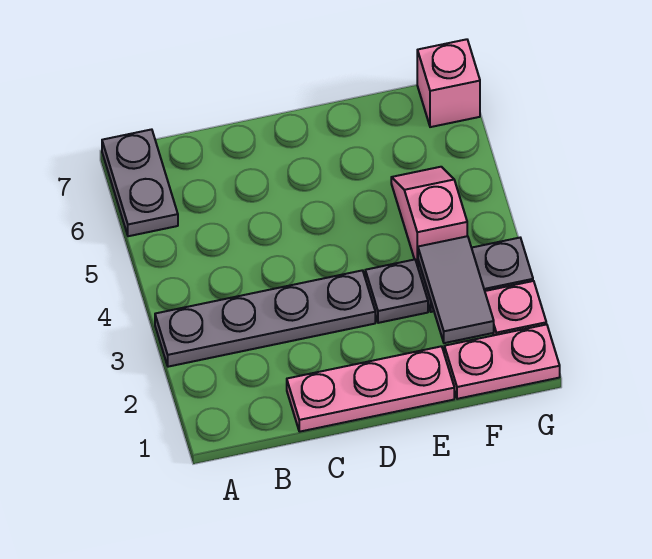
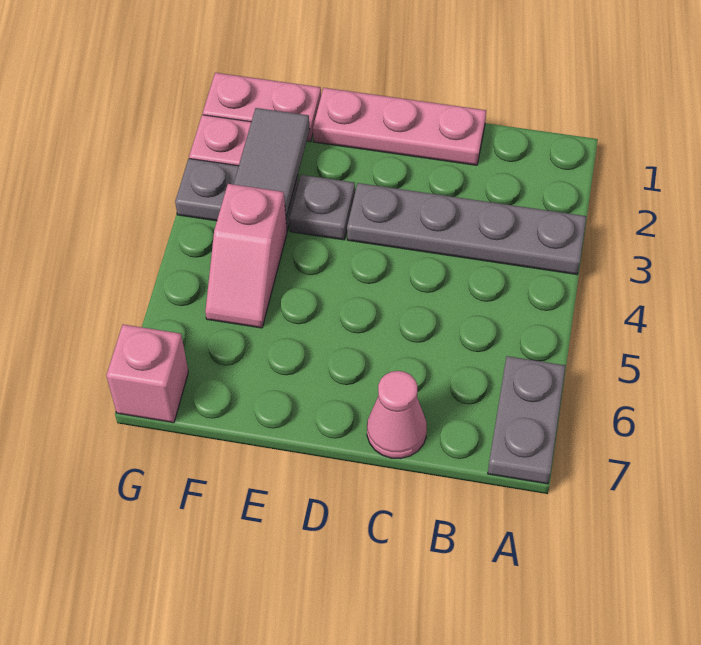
none -> pink 1x1 cone [367,371,427,459]

